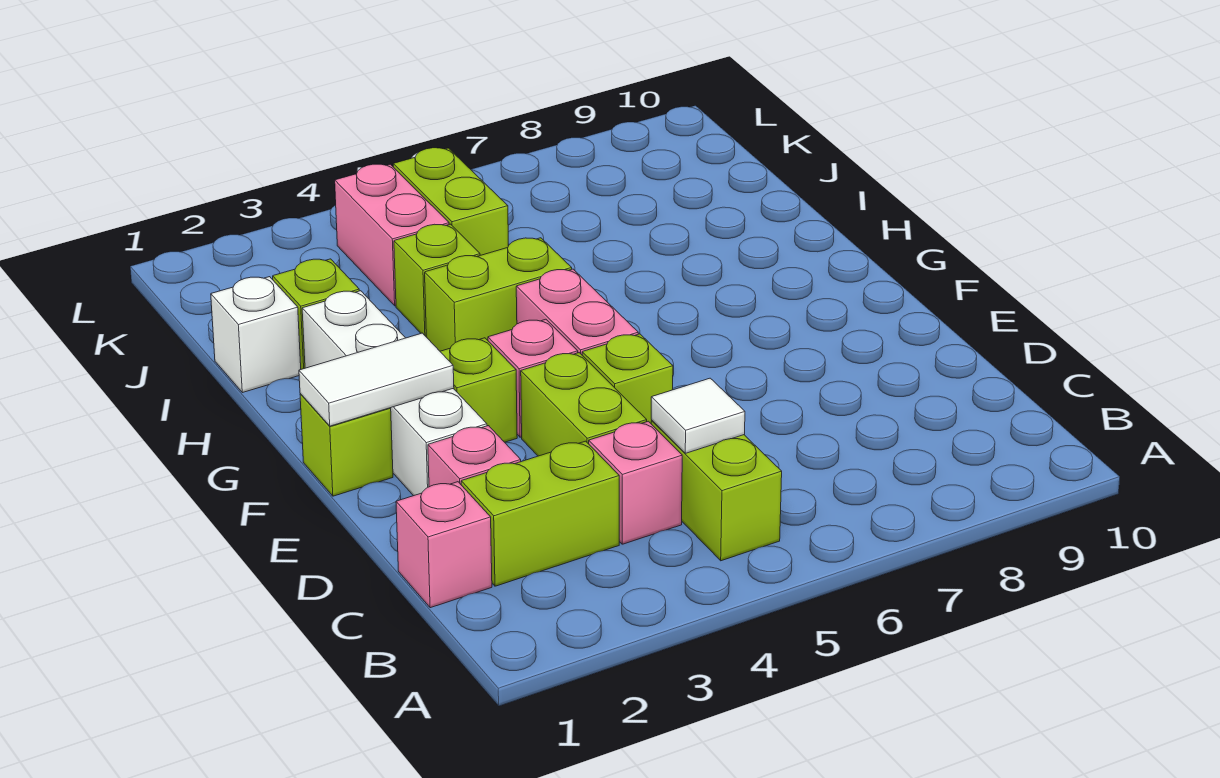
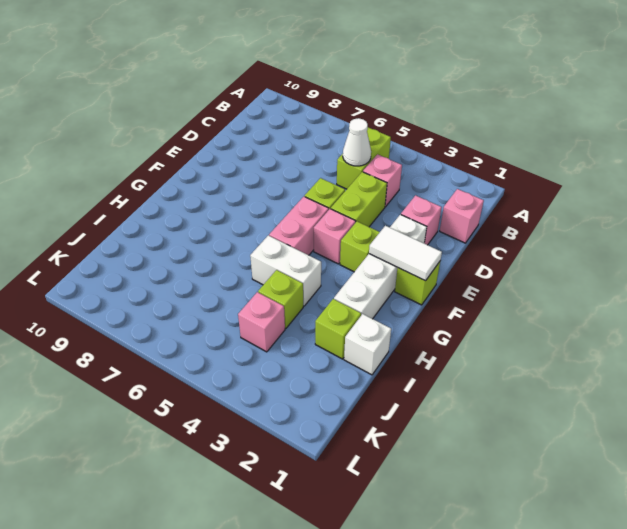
lime 1x2 brick [461,441,619,586] -> none
white 1x1 tile [651,378,745,453] -> white 1x1 cone [343,118,371,166]
lime 1x2 brick [425,238,572,351] -> white 1x2 brick [250,235,321,306]
pink 1x2 brick [335,164,449,306] -> pink 1x1 brick [238,292,285,352]
lime 1x2 brick [393,148,508,255] -> none

